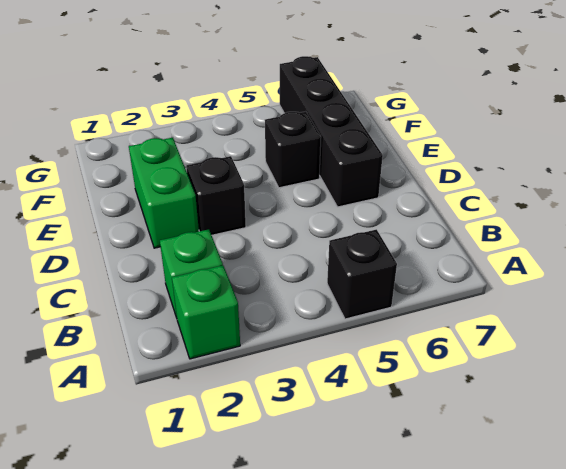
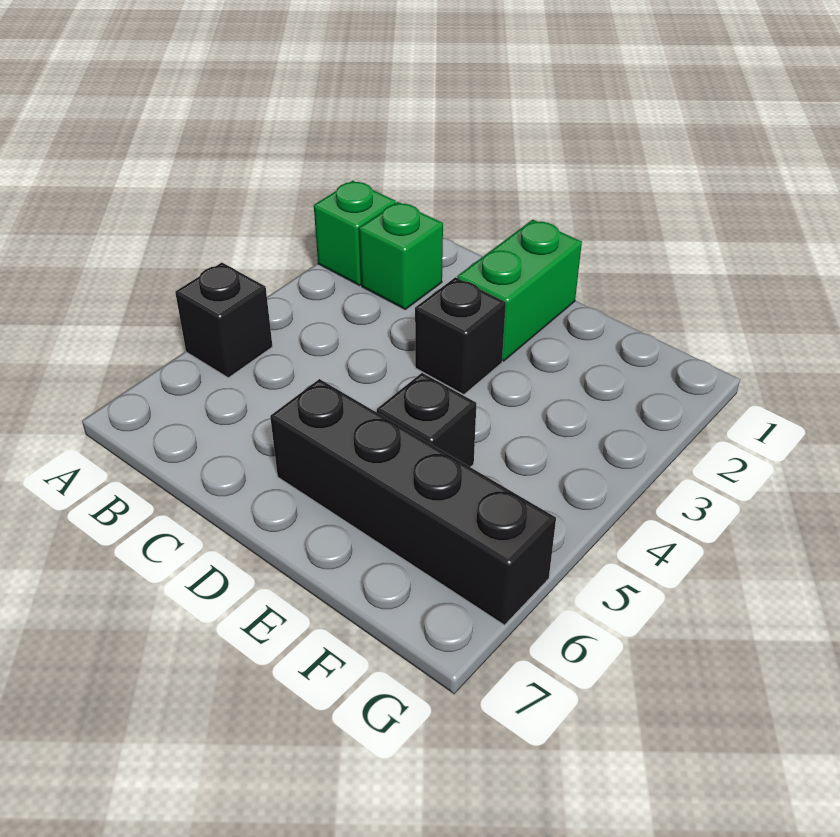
green 1x2 brick [129,138,199,248] -> green 1x2 brick turned to [457,220,582,361]

